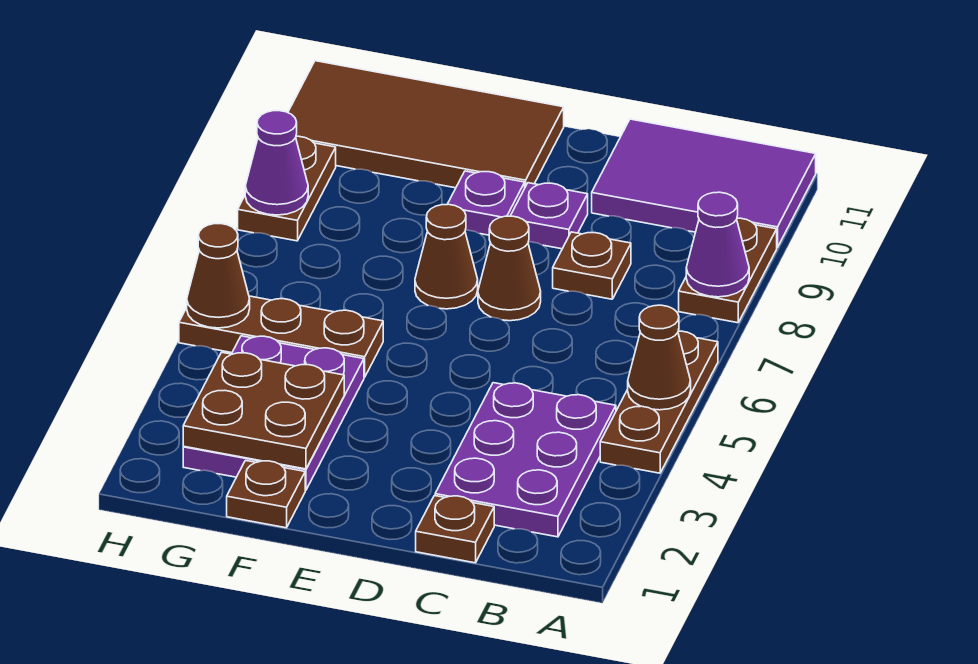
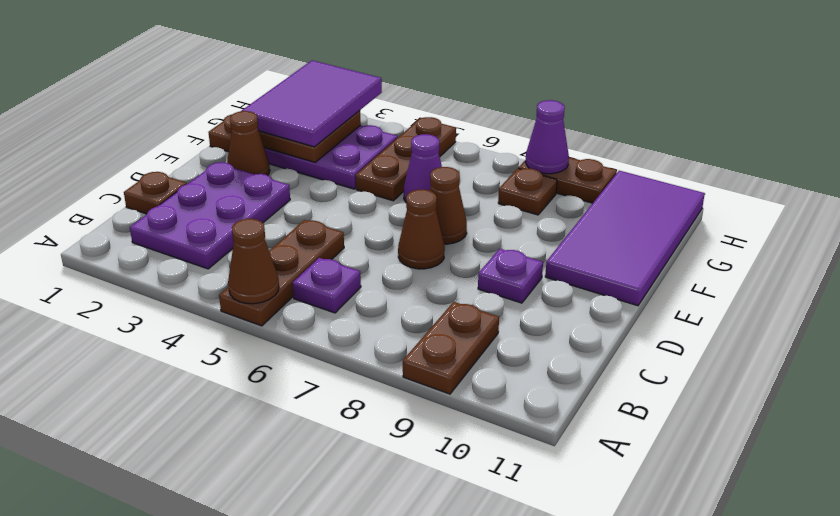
brown 1x3 plate [600,331,718,473] -> brown 1x3 plate turned to [219,220,344,326]
brown 1x2 plate [679,218,777,323] -> brown 1x2 plate turned to [403,302,499,394]
purple 1x1 cone [686,192,749,297] -> purple 1x1 cone moved to [403,134,442,202]
purple 2x3 tile [592,119,816,247] -> purple 2x3 tile moved to [242,60,382,147]
purple 2x3 plate [435,383,616,537] -> purple 2x3 plate turned to [130,162,290,269]
brown 1x1 plate [553,232,631,299] -> brown 1x1 plate moved to [498,168,557,215]
purple 1x1 plate [447,171,525,235] -> purple 1x1 plate moved to [292,258,361,313]
brown 2x4 tile [288,61,564,188] -> purple 2x4 tile [545,171,705,306]
brown 1x1 cone [187,224,250,328] -> brown 1x1 cone moved to [227,111,270,175]

